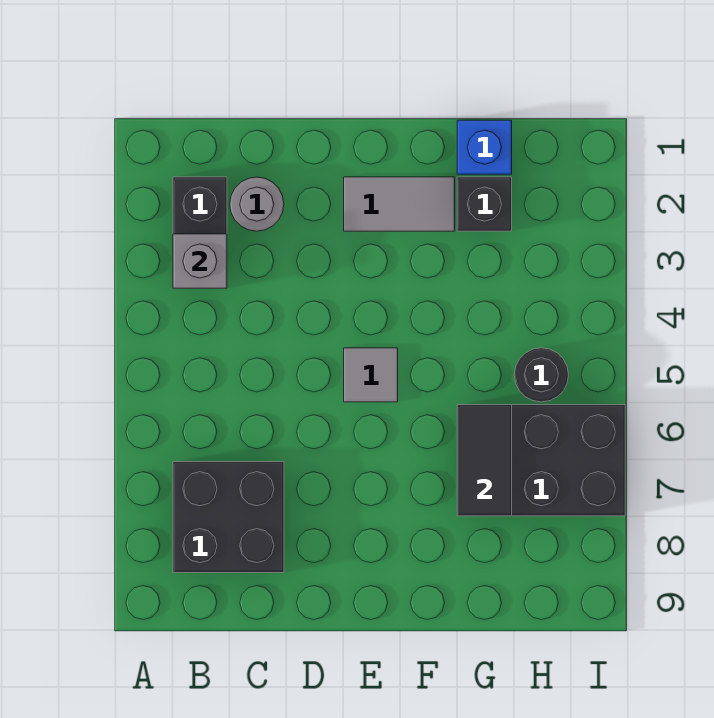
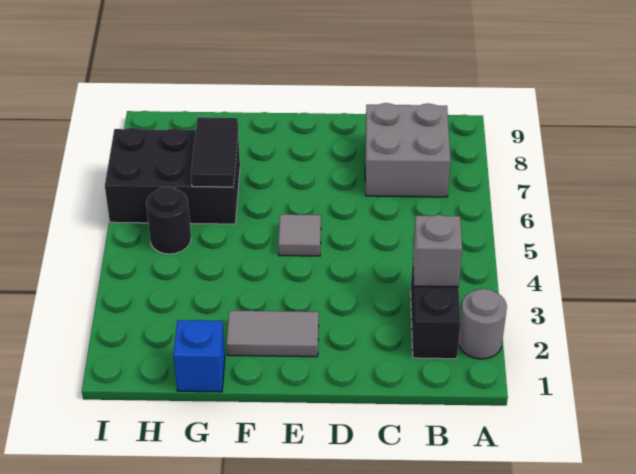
black 2x2 brick [173,462,284,573] -> grey 2x2 brick [365,103,451,197]
grey 1x1 round brick [230,177,284,231] -> grey 1x1 round brick moved to [459,289,507,359]
black 1x1 brick [457,177,512,231] -> none

